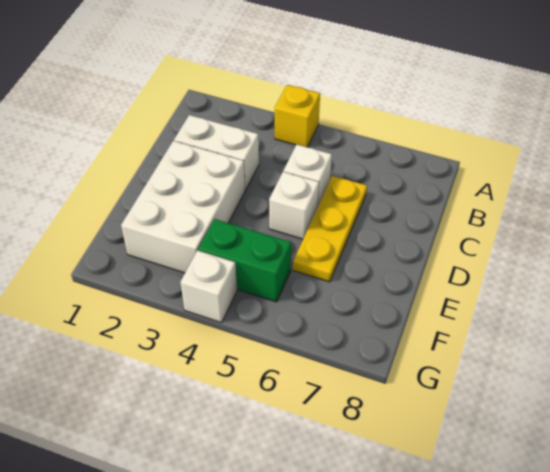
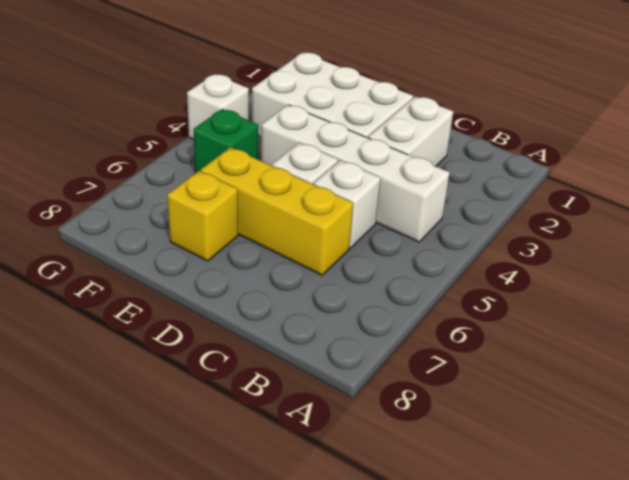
yellow 1x1 brick [275,85,320,147] -> yellow 1x1 brick moved to [167,171,238,261]
none -> white 1x4 brick [261,105,450,242]
yellow 1x3 plate [293,176,367,282] -> yellow 1x3 brick [201,147,353,275]
green 1x2 brick [198,219,291,302] -> green 1x1 brick [194,109,258,173]

